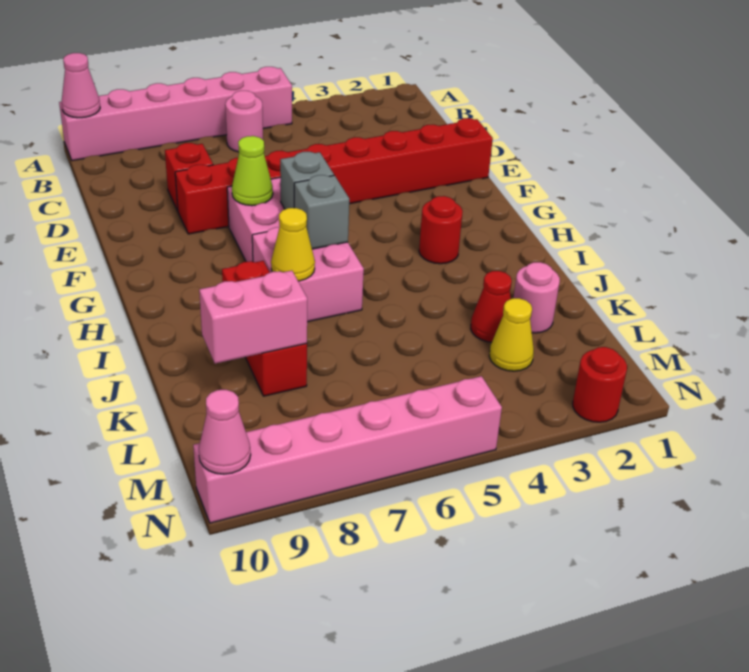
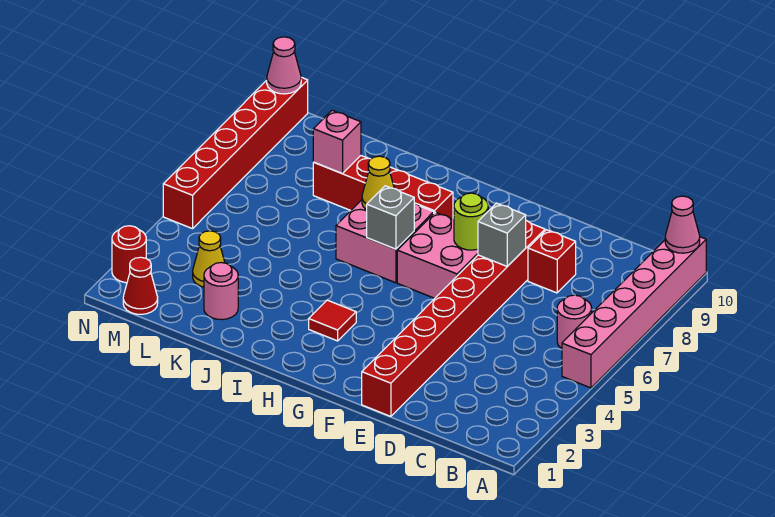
lime 1x1 cone [232,136,273,206] -> lime 1x1 round brick [454,193,488,250]
grey 1x1 brick [280,152,334,209] -> grey 1x1 brick moved to [478,203,526,266]
red 1x1 round brick [419,196,463,264] -> red 1x1 tile [309,300,356,341]
red 1x3 brick [222,261,307,396] -> red 1x4 brick [313,156,453,219]
red 1x1 cone [471,271,512,342] -> red 1x1 cone moved to [123,257,158,314]
pink 1x2 brick [199,271,307,364] -> pink 1x1 brick [313,110,361,173]
pink 1x6 brick [193,376,502,523] -> red 1x6 brick [163,77,308,229]

